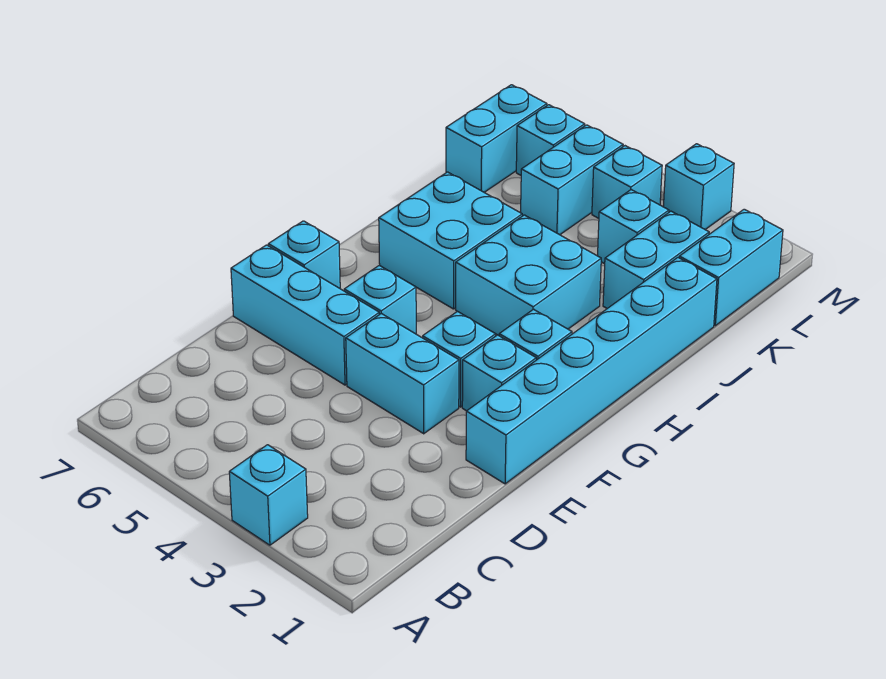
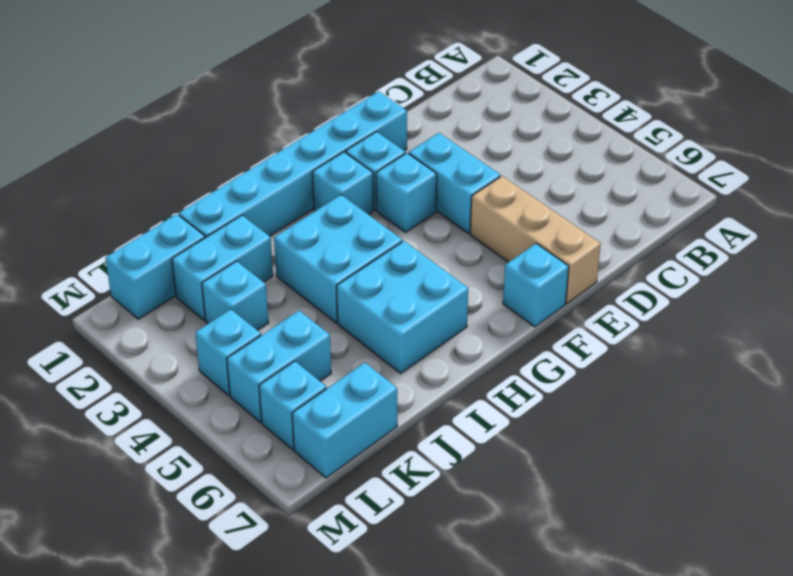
cyan 1x1 brick [229,445,308,545] -> none
cyan 1x3 brick [231,245,379,385] -> tan 1x3 brick [470,176,601,304]
cyan 1x1 brick [344,265,416,334] -> none
cyan 1x1 brick [663,144,734,230] -> none

